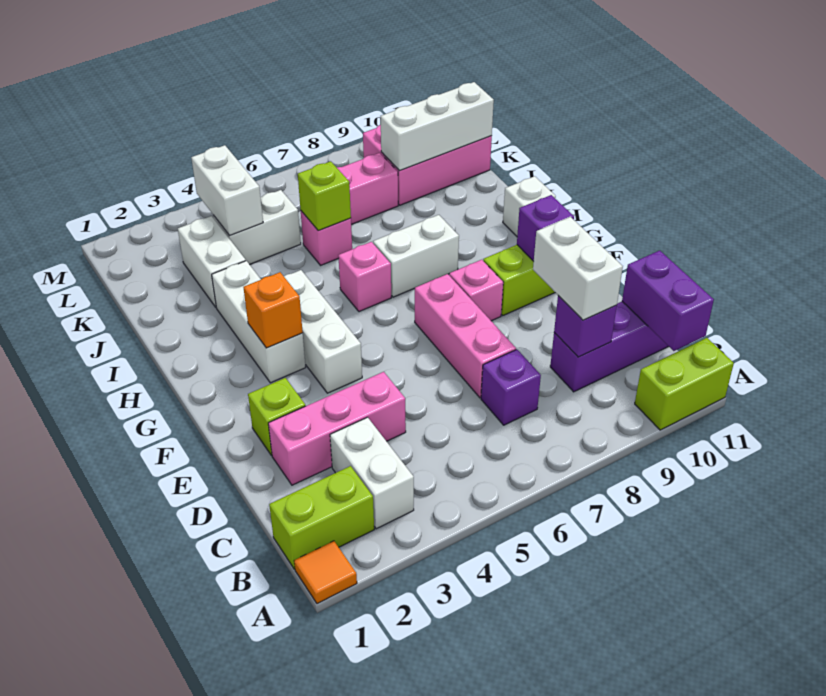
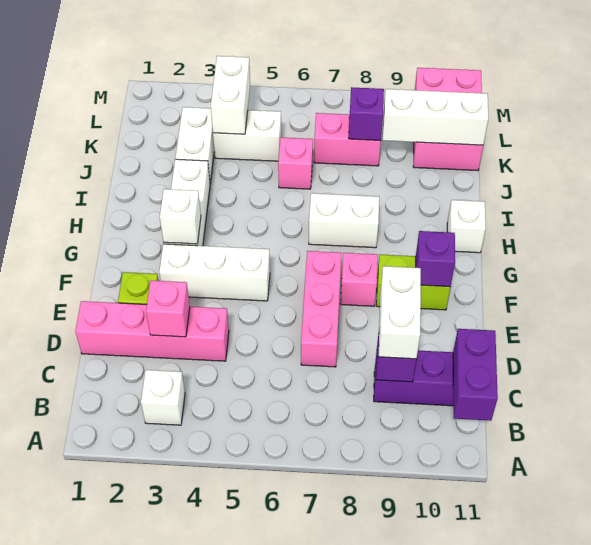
orange 1x1 tile [294,541,357,604] -> none
lime 1x2 brick [635,338,734,430] -> none
lime 1x2 brick [269,466,374,569] -> none
white 1x2 brick [330,417,414,529] -> white 1x1 brick [141,370,185,425]
purple 1x1 brick [481,349,541,425] -> purple 1x1 brick moved to [349,87,384,141]
pink 1x3 brick [268,372,406,485] -> pink 1x4 brick [75,301,229,361]
white 1x3 brick [284,270,362,393] -> white 1x3 brick turned to [159,244,270,301]
orange 1x1 brick [243,272,303,348] -> white 1x1 brick [160,189,201,244]
pink 1x1 brick [338,242,391,312] -> pink 1x1 brick moved to [146,281,190,337]
lime 1x1 brick [298,161,351,231] -> none
pink 2x3 brick [363,125,492,205] -> pink 2x3 brick turned to [413,68,483,171]

